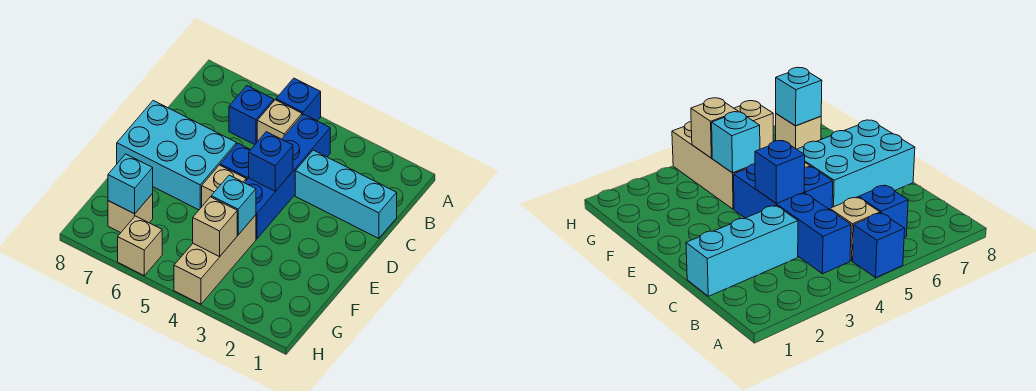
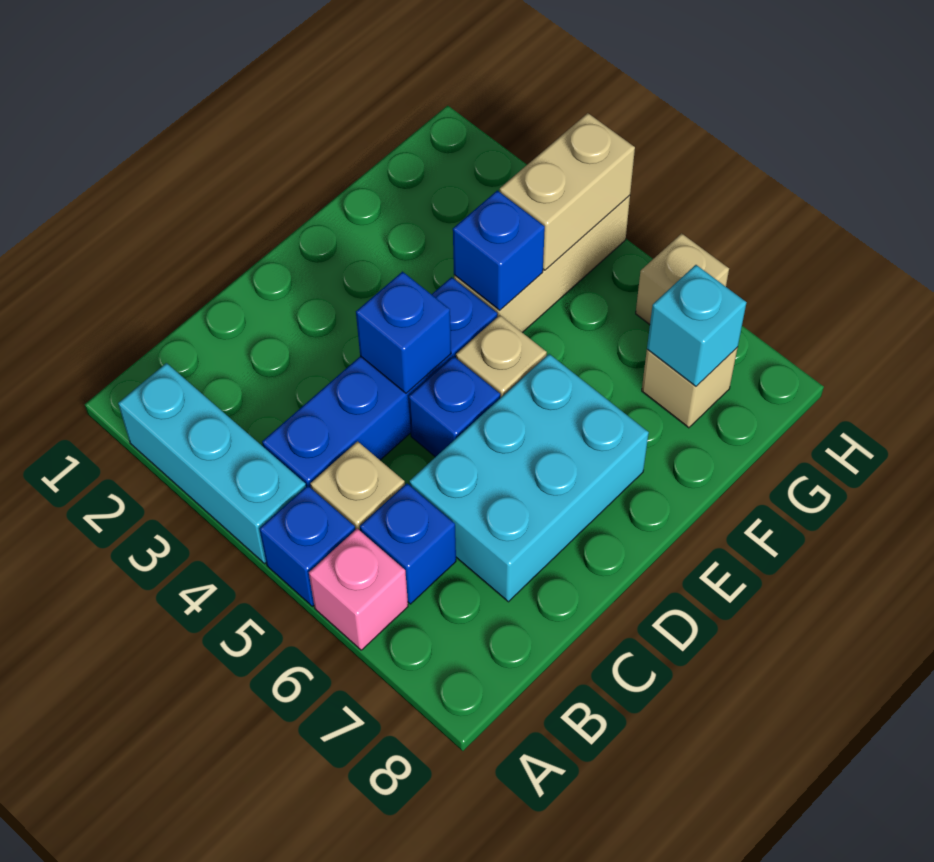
none -> pink 1x1 brick [309,528,408,650]
cyan 1x3 brick [295,150,397,238] -> cyan 1x3 brick moved to [118,363,306,564]
cyan 2x3 brick [117,101,237,210] -> cyan 2x3 brick turned to [409,354,649,602]
cyan 1x1 brick [211,175,256,235] -> blue 1x1 brick [453,190,545,310]
tan 1x1 brick [193,197,237,257] -> tan 1x2 brick [500,113,635,270]

